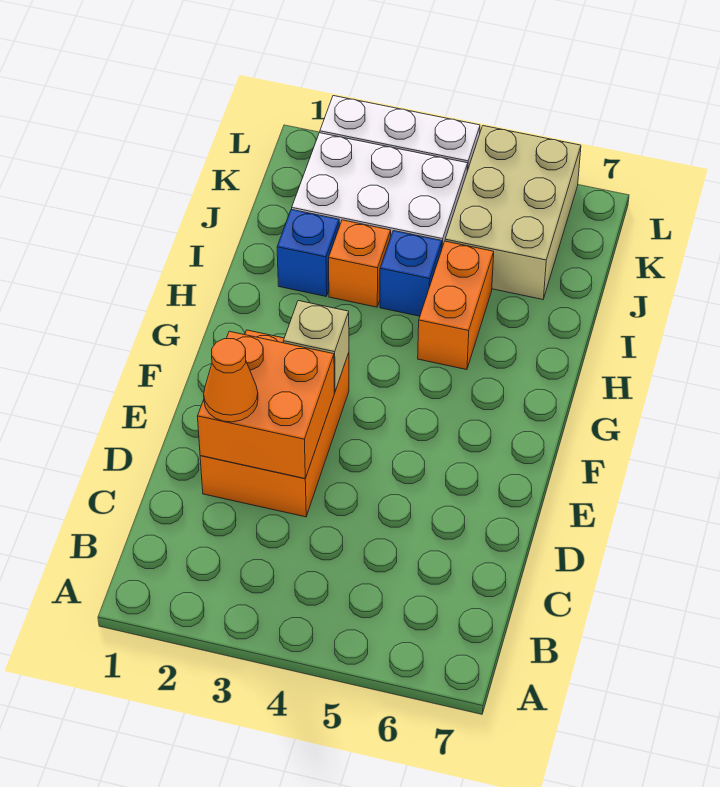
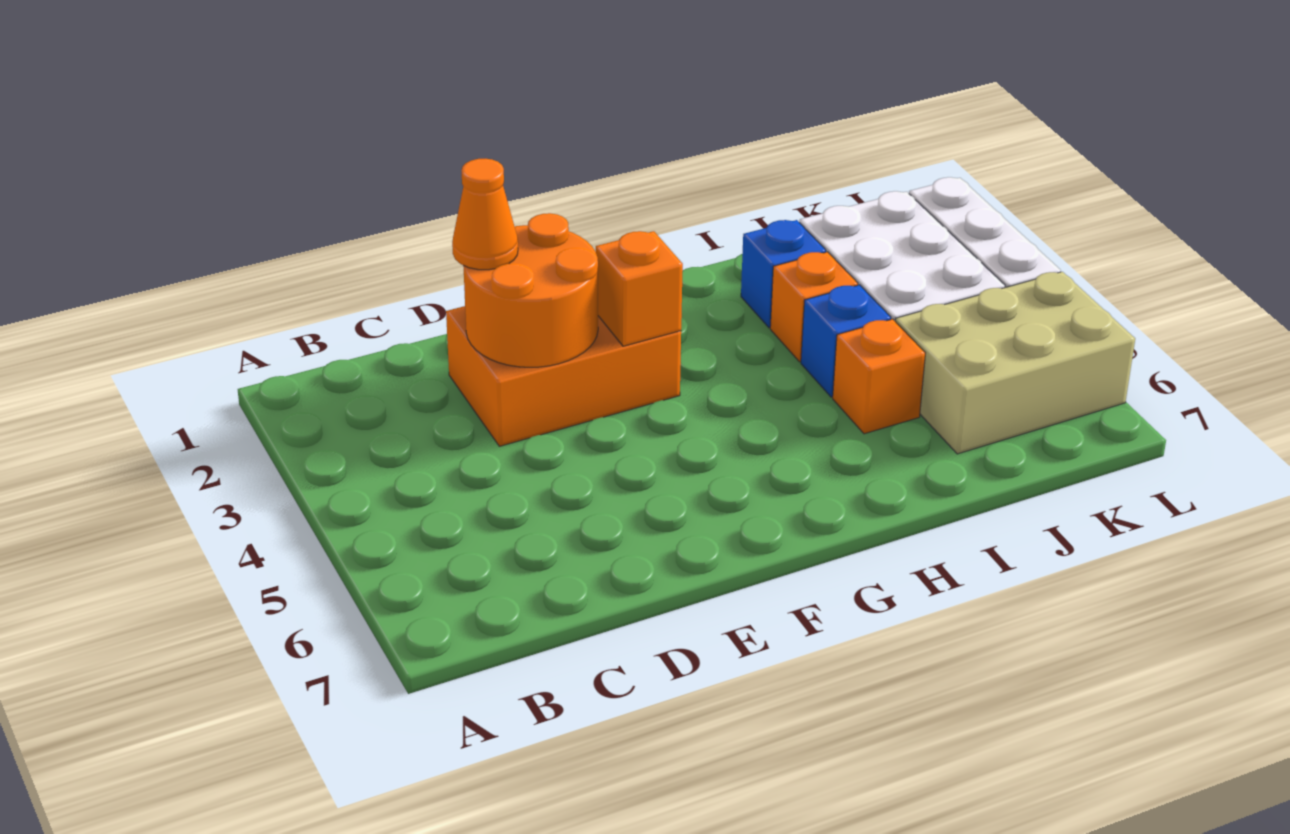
orange 2x2 brick [197,331,334,478] -> orange 2x2 round brick [463,213,598,367]
tan 1x1 brick [283,301,349,392] -> orange 1x1 brick [596,231,683,346]
orange 1x2 brick [418,241,494,370] -> orange 1x1 brick [833,319,925,434]

